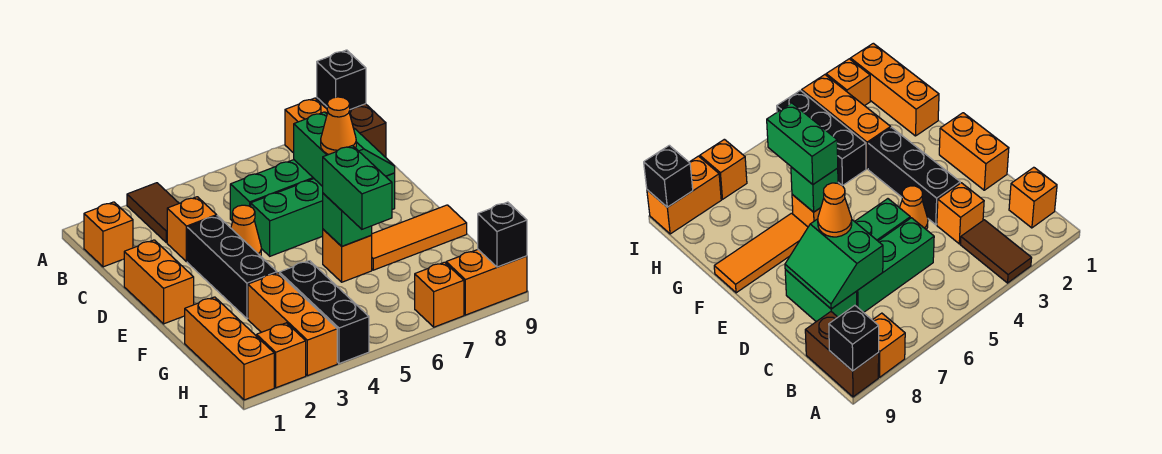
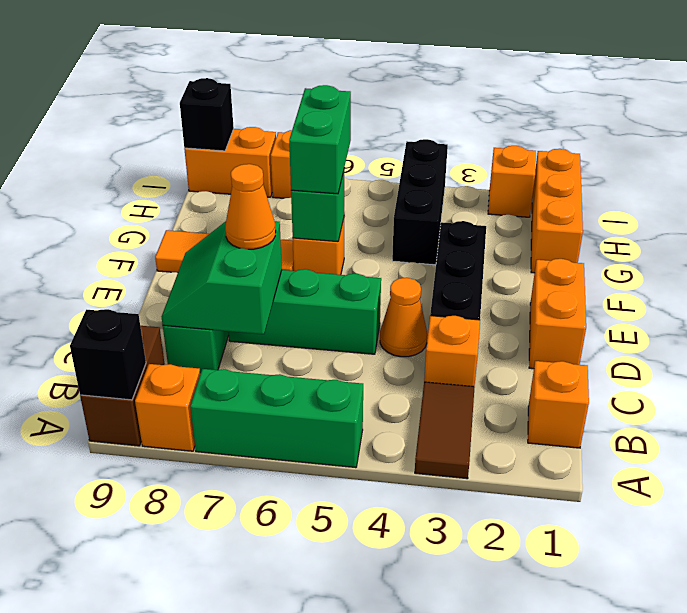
green 1x3 brick [230,160,314,221] -> green 1x3 brick moved to [190,369,363,468]
orange 1x3 brick [248,273,337,376] -> none

